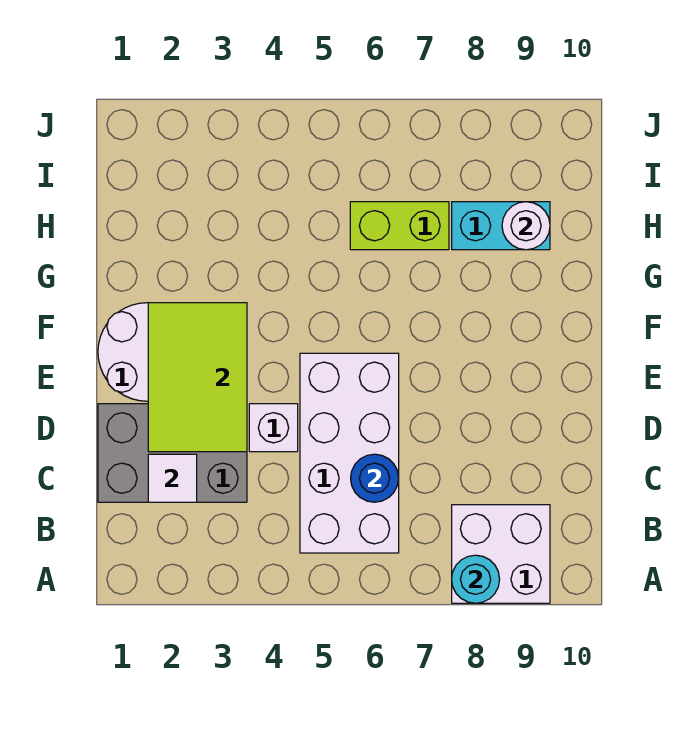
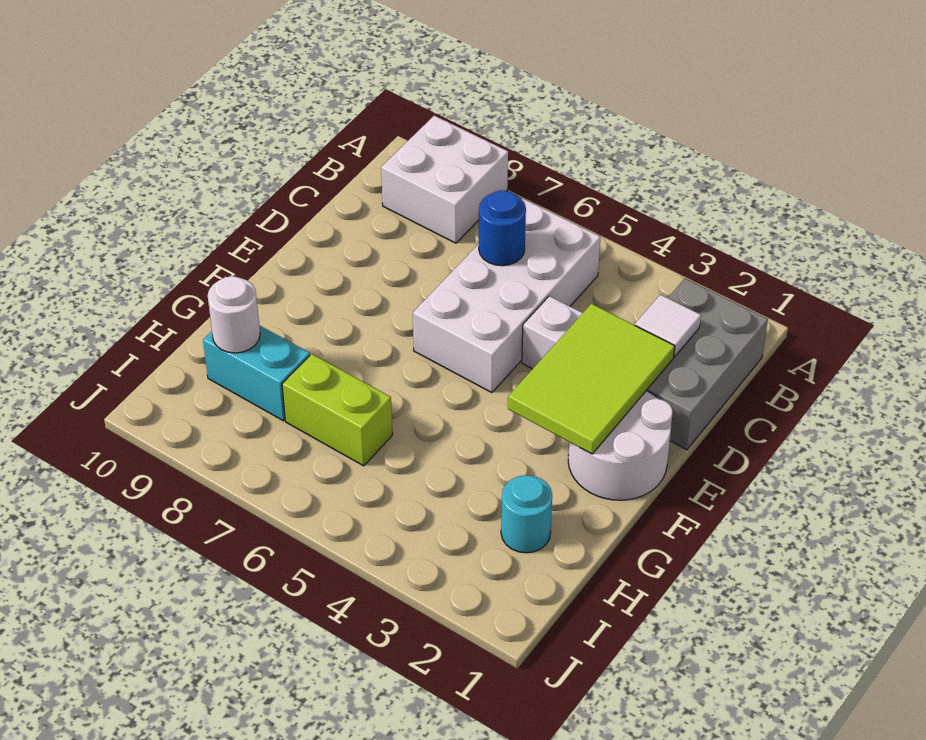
cyan 1x1 round brick [452,555,500,603] -> cyan 1x1 round brick moved to [501,475,552,553]
grey 2x3 brick [98,404,247,502] -> grey 2x3 brick turned to [646,278,768,450]

